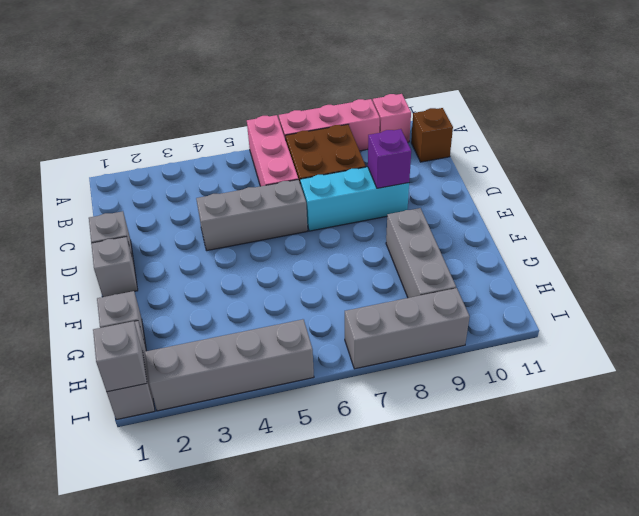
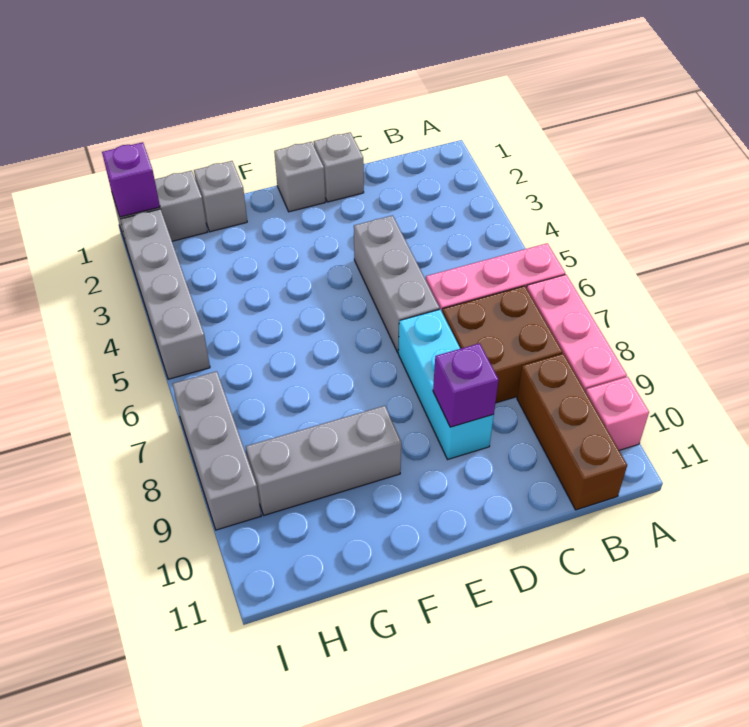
brown 1x1 brick [411,108,453,162] -> brown 1x3 brick [517,354,627,510]
grey 1x1 brick [93,321,147,392] -> purple 1x1 brick [102,142,160,217]

